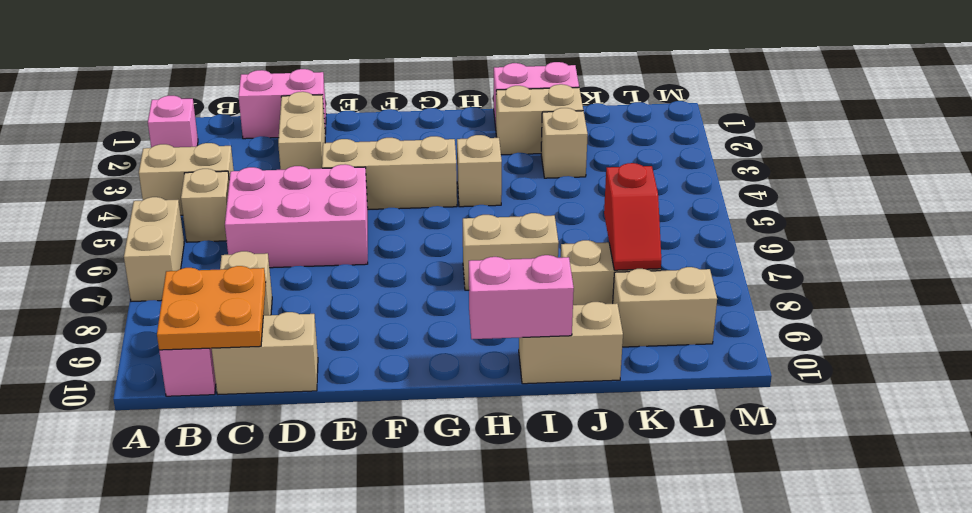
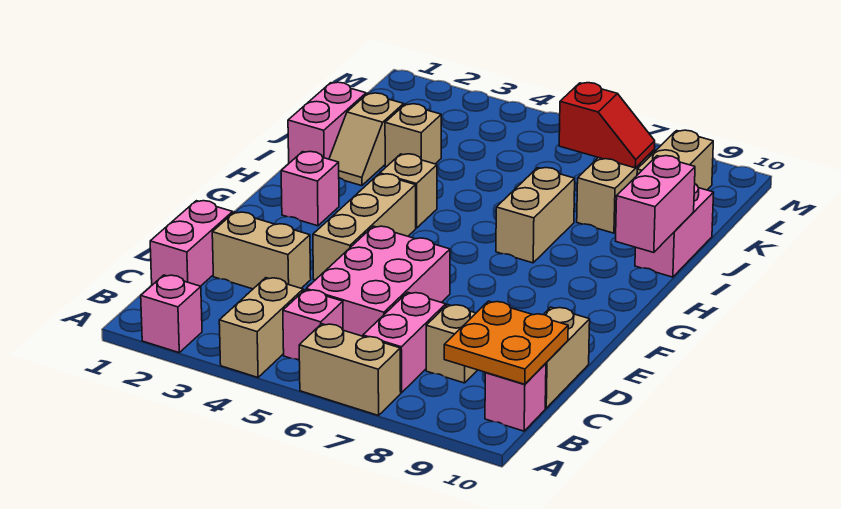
tan 1x1 brick [181,169,229,242] -> pink 1x1 brick [283,290,343,360]
none -> pink 1x2 brick [363,292,446,393]
none -> pink 1x1 brick [281,152,339,226]
tan 1x2 brick [496,84,583,155] -> tan 1x2 slope [329,93,404,186]
tan 1x2 brick [519,302,623,384] -> pink 1x2 brick [635,184,714,277]

